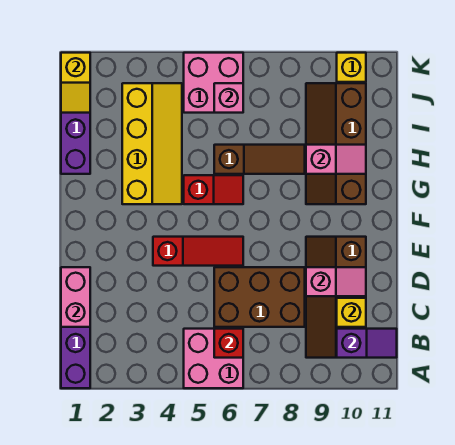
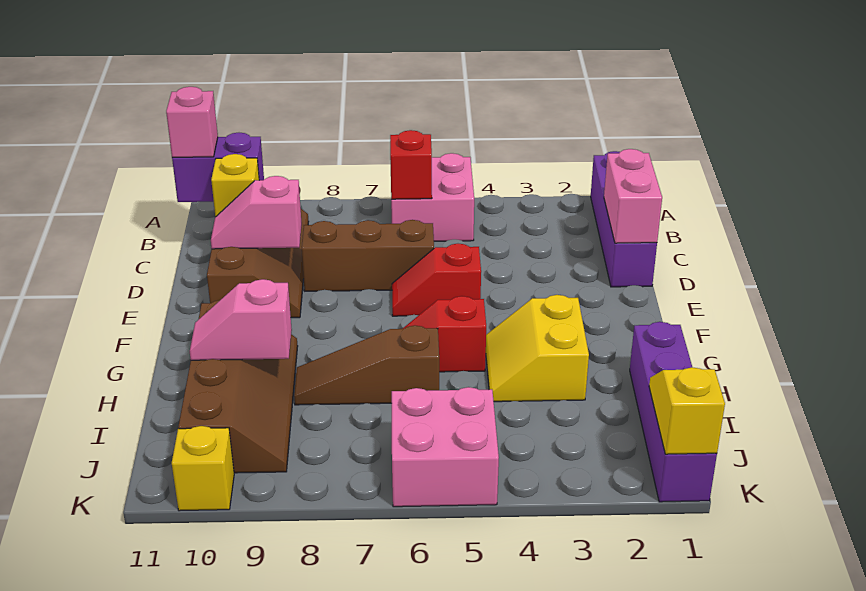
purple 1x2 slope [337,329,397,358] -> purple 1x2 brick [172,133,264,202]
brown 2x3 brick [214,267,305,327] -> brown 1x3 brick [302,220,434,291]
red 1x3 slope [153,237,243,266] -> red 1x2 slope [392,244,481,316]
yellow 2x4 slope [122,83,182,204] -> yellow 2x2 slope [486,295,589,402]
pink 1x1 brick [214,83,243,113] -> pink 1x1 brick moved to [166,87,218,157]

